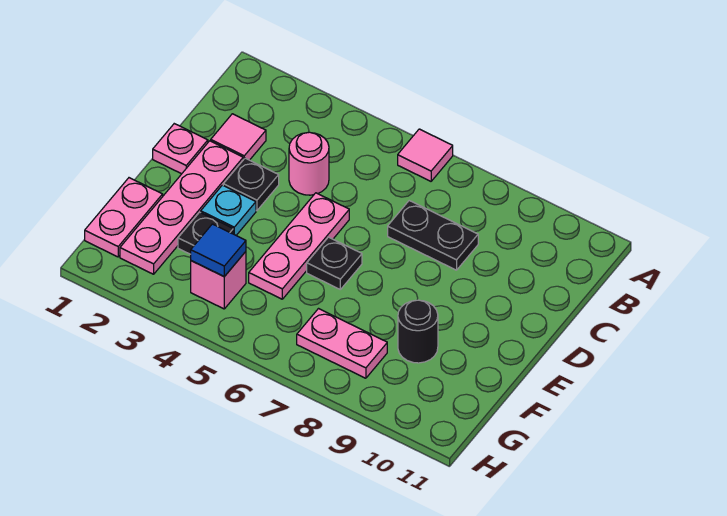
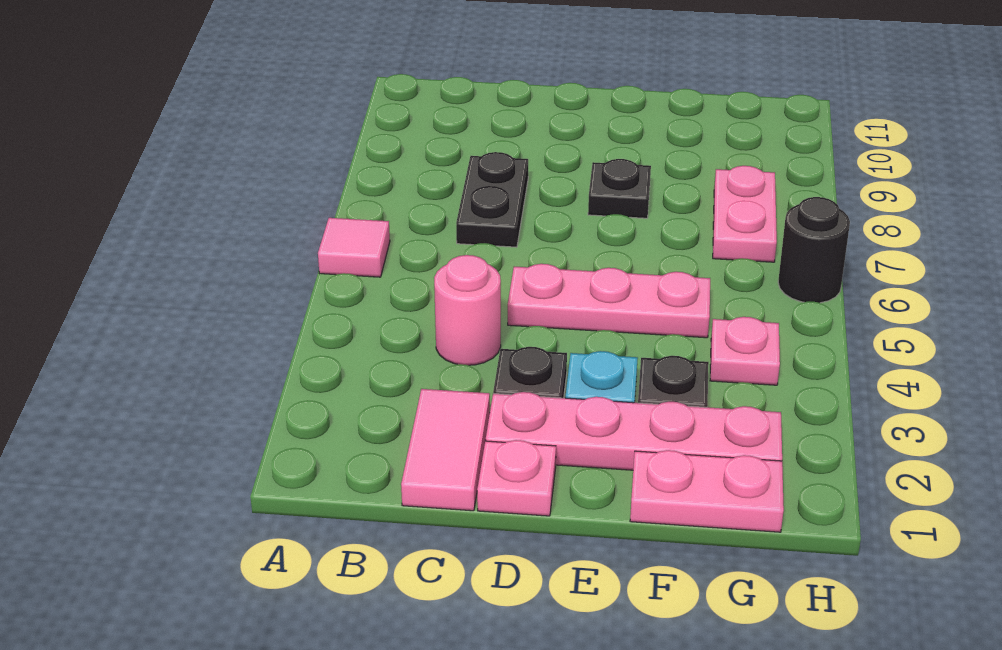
pink 1x1 tile [211,114,266,160] -> pink 1x2 tile [401,389,490,511]
black 1x1 plate [307,237,362,289] -> black 1x1 plate moved to [588,159,651,218]
black 1x1 round brick [398,300,438,363] -> black 1x1 round brick moved to [778,197,850,303]
pink 1x1 brick [191,252,246,309] -> pink 1x1 plate [710,317,780,385]
blue 1x1 tile [191,224,246,276] -> none

